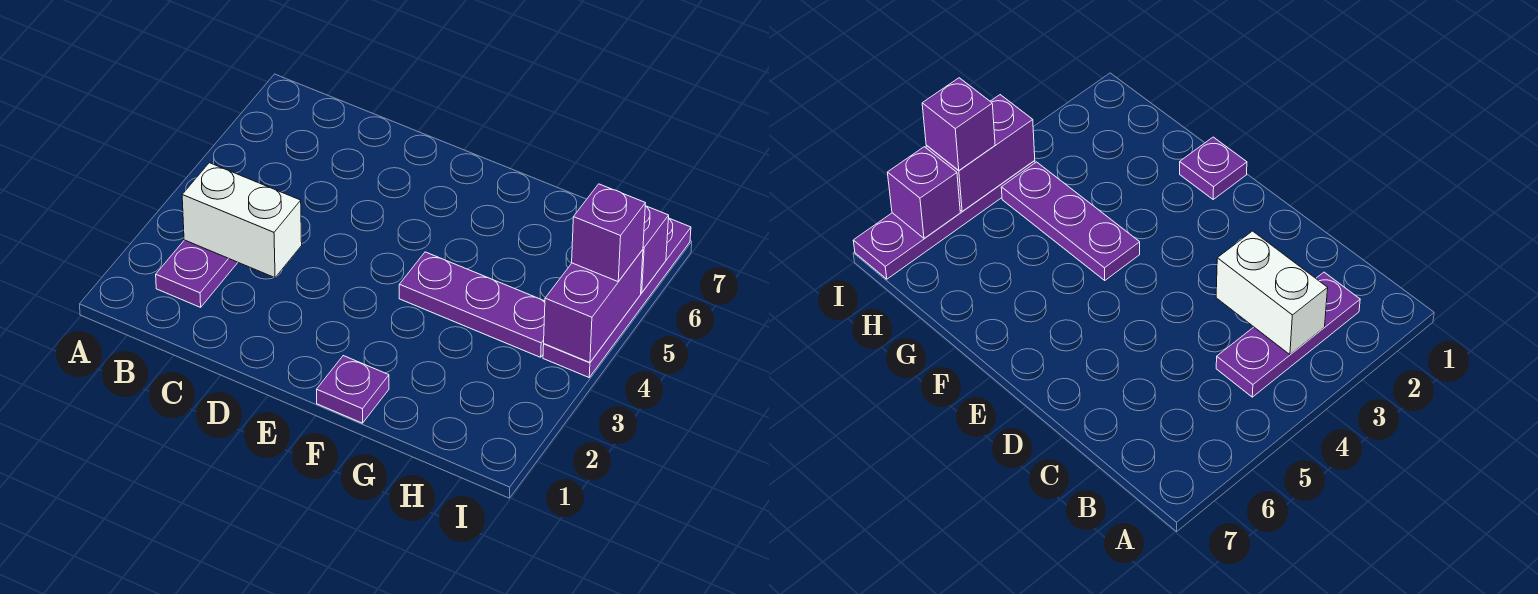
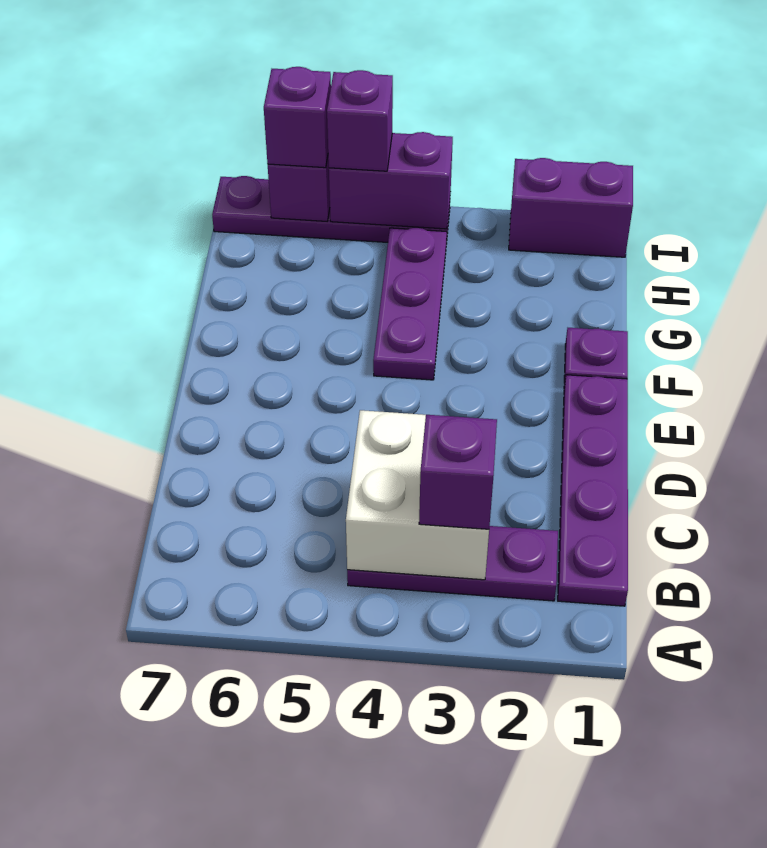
none -> purple 1x4 plate [558,375,628,606]
white 1x2 brick [182,163,302,278] -> white 2x2 brick [346,410,489,580]
none -> purple 1x1 brick [419,415,497,529]
none -> purple 1x2 brick [509,158,633,257]
none -> purple 1x1 brick [264,67,331,168]

